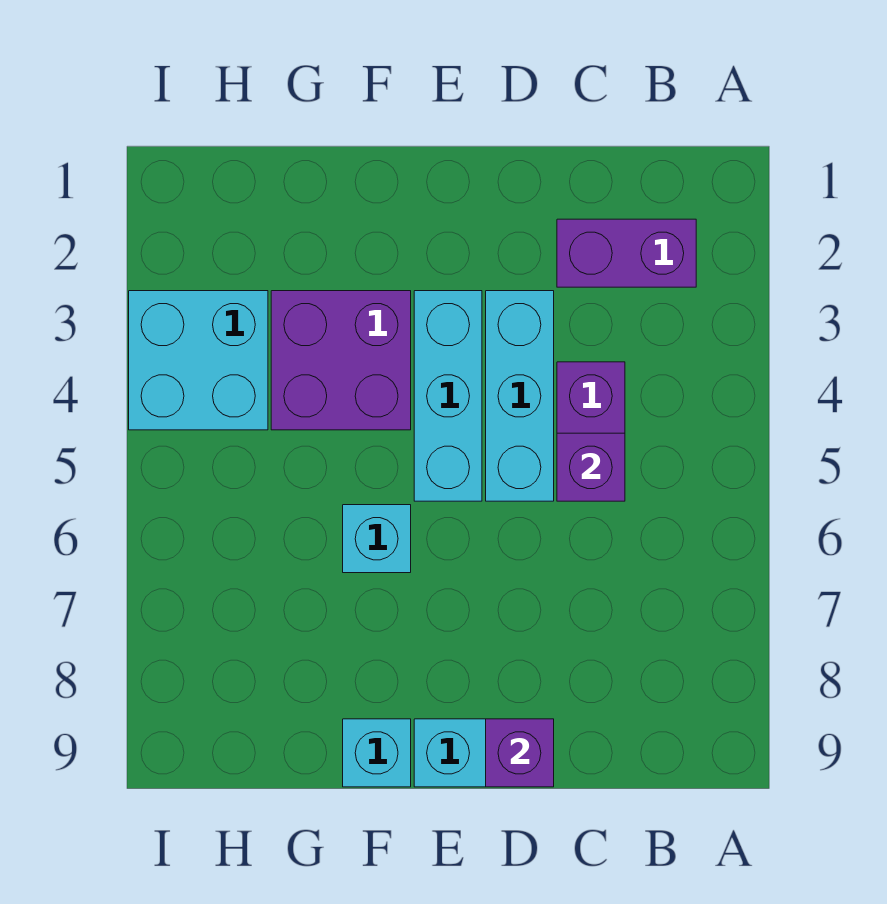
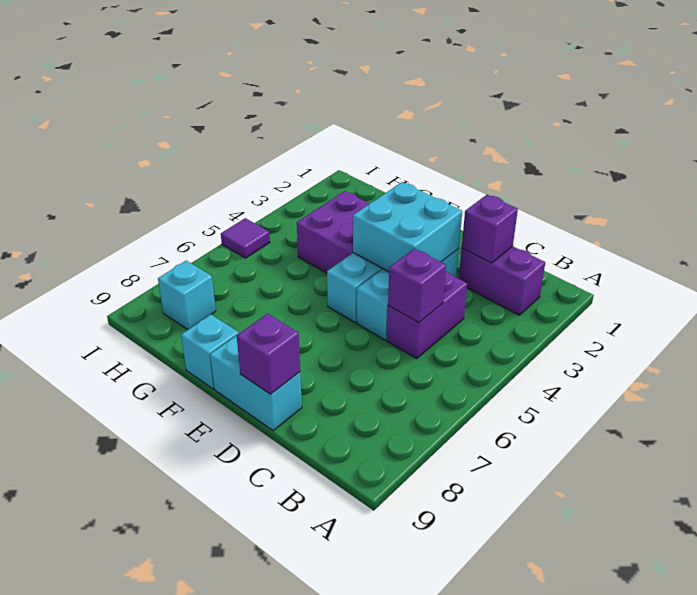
none -> purple 1x1 brick [462,195,518,263]
cyan 1x1 brick [343,505,411,573] -> cyan 1x1 brick moved to [158,260,216,330]
cyan 2x2 brick [129,291,268,430] -> cyan 2x2 brick moved to [353,182,462,272]
none -> purple 1x1 tile [221,218,270,258]

